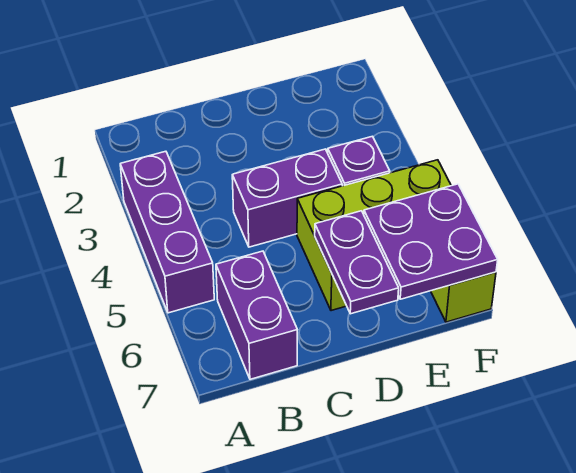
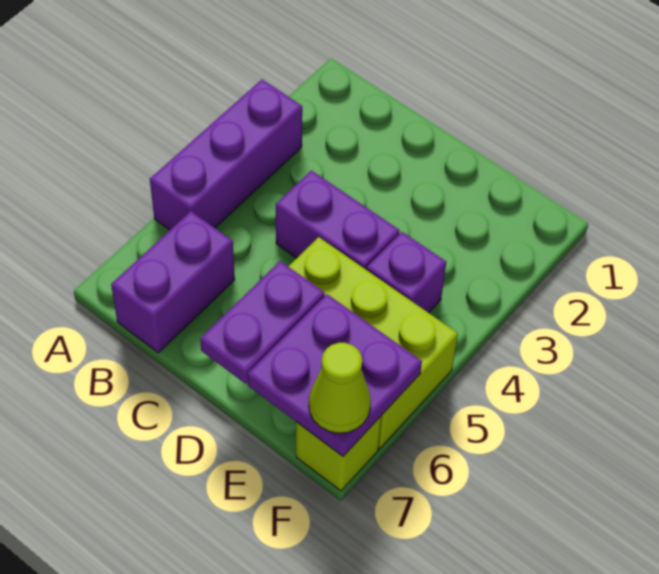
none -> lime 1x1 cone [309,343,371,433]

